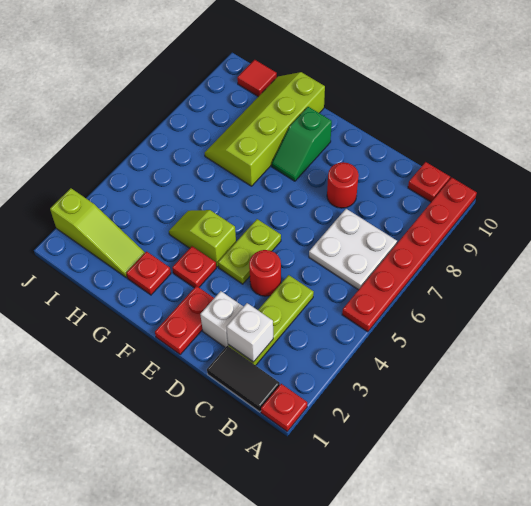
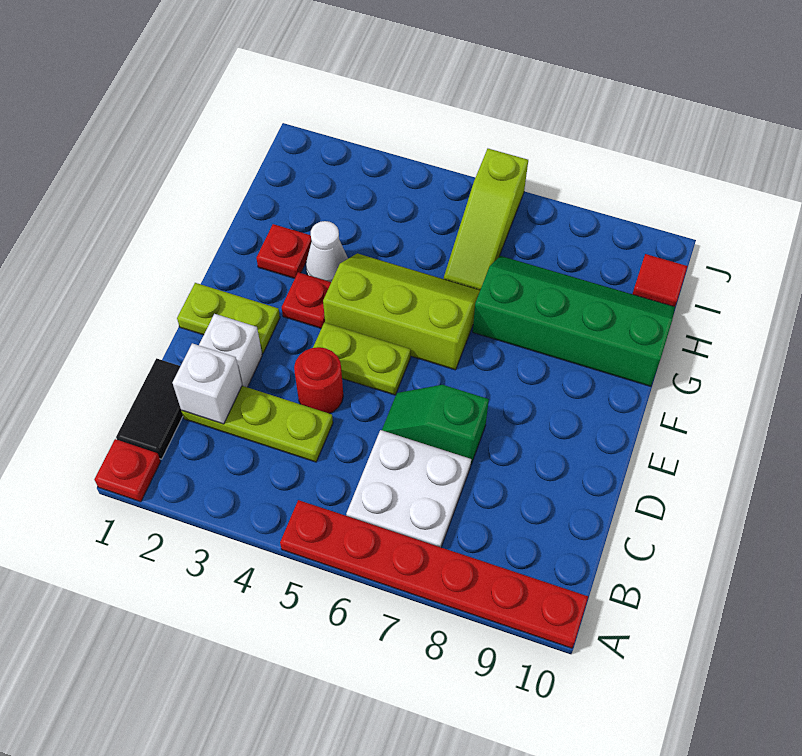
red 1x1 plate [408,162,450,202] -> none
red 1x1 round brick [327,162,359,208] -> none
red 1x2 plate [155,286,214,355] -> lime 1x2 plate [177,283,280,353]
lime 1x2 slope [169,210,236,267] -> lime 2x3 slope [323,253,480,370]
green 1x2 slope [272,107,332,181] -> green 1x2 slope moved to [382,385,489,464]
none -> white 1x1 cone [306,221,348,282]
lime 2x4 slope [205,72,325,186] -> green 2x4 slope [473,256,675,386]
lime 1x3 slope [50,188,145,278] -> lime 1x3 slope moved to [444,149,528,290]

